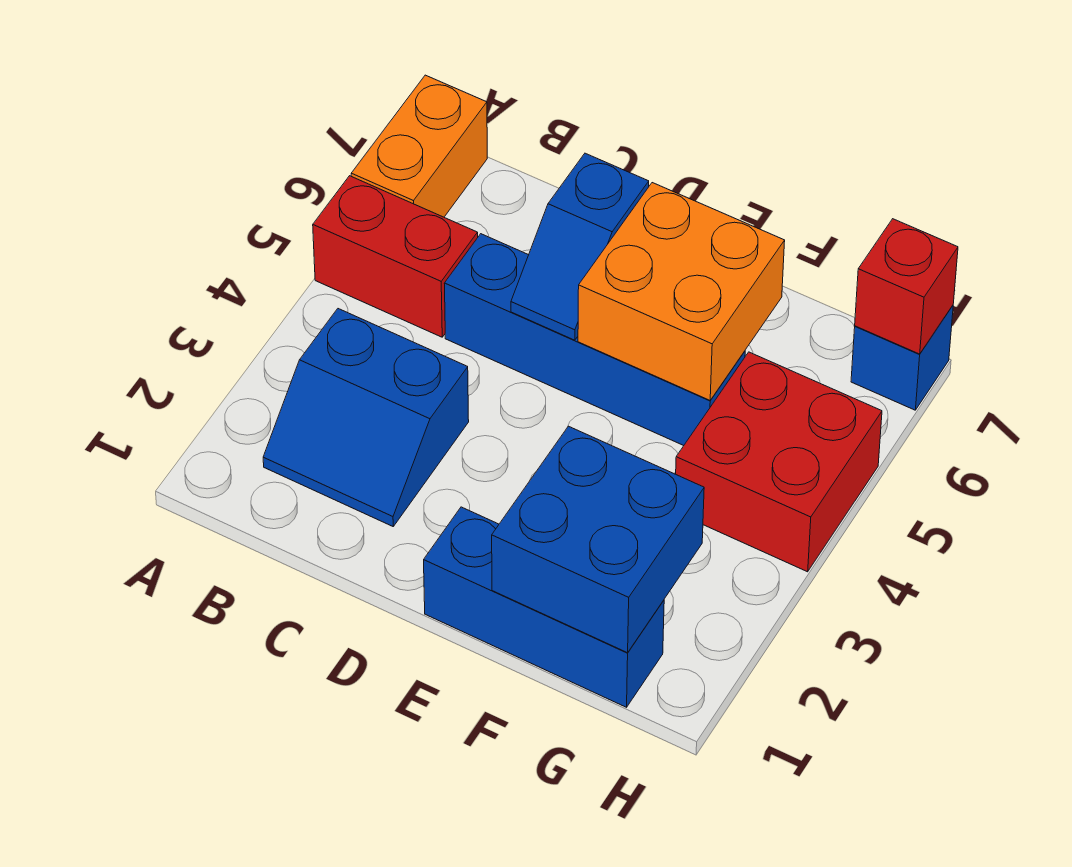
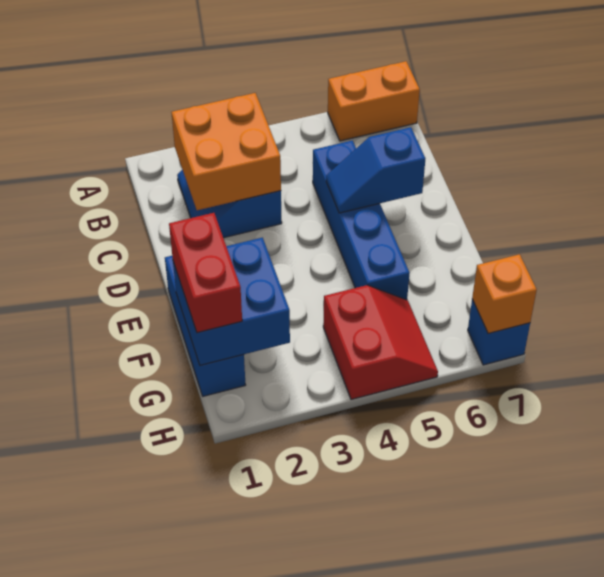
red 1x2 brick [313,176,478,337] -> red 1x2 brick moved to [169,213,242,333]
orange 2x2 brick [578,183,785,400] -> orange 2x2 brick moved to [171,93,281,210]
red 2x2 brick [676,352,882,572] -> red 2x2 slope [323,285,438,399]
red 1x1 brick [855,219,958,354] -> orange 1x1 brick [472,254,537,333]

